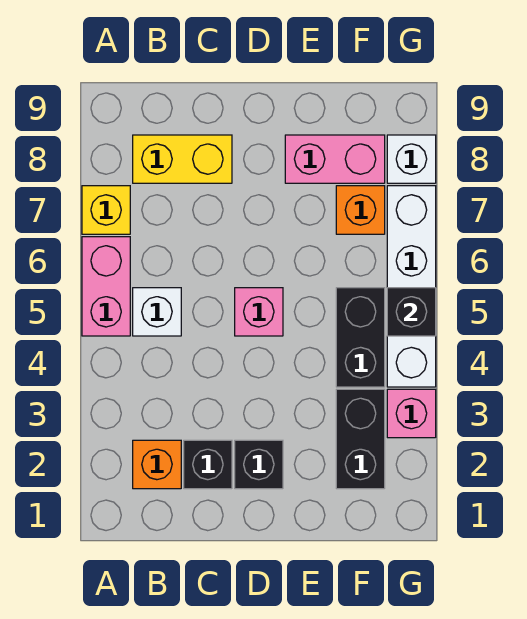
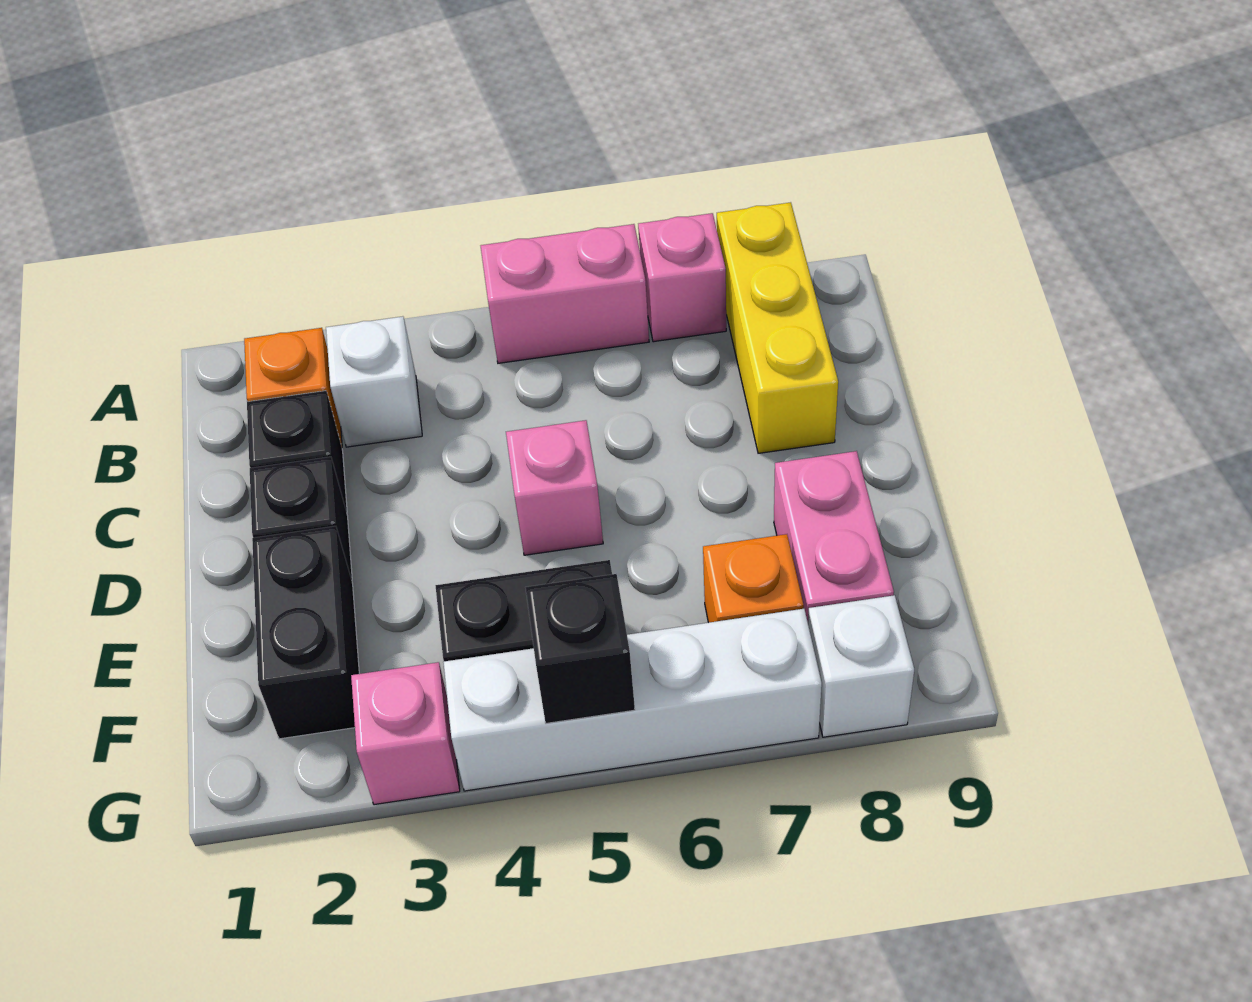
yellow 1x1 brick [82,186,130,234] -> pink 1x1 brick [638,213,726,342]
white 1x1 brick [133,288,181,336] -> white 1x1 brick moved to [326,316,422,447]
yellow 1x2 brick [133,135,232,183] -> yellow 1x3 brick [717,202,838,453]
black 1x2 brick [336,389,385,489] -> black 1x2 brick turned to [252,526,359,739]

